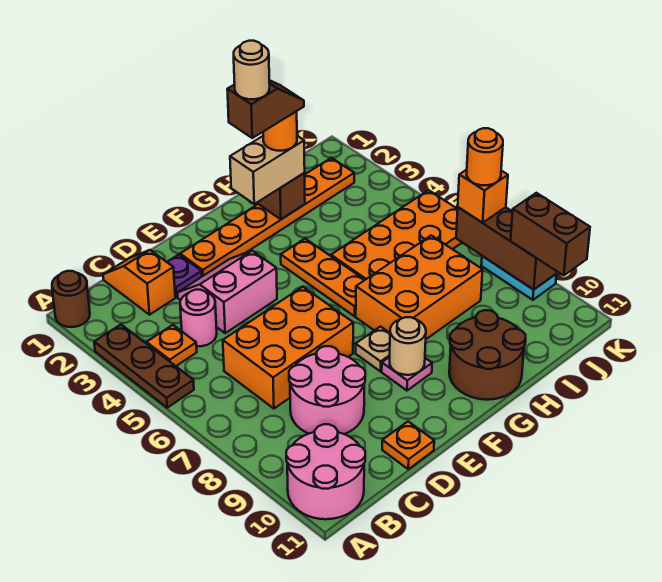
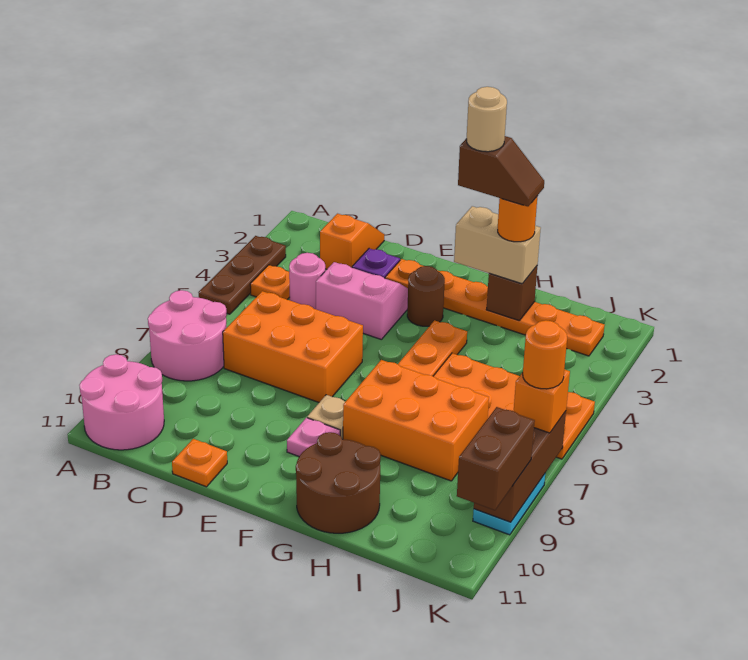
brown 1x1 round brick [52,271,90,327] -> brown 1x1 round brick moved to [407,266,445,326]
pink 2x2 round brick [289,346,365,434] -> pink 2x2 round brick moved to [148,290,227,381]
tan 1x1 round brick [390,317,426,375] -> none

